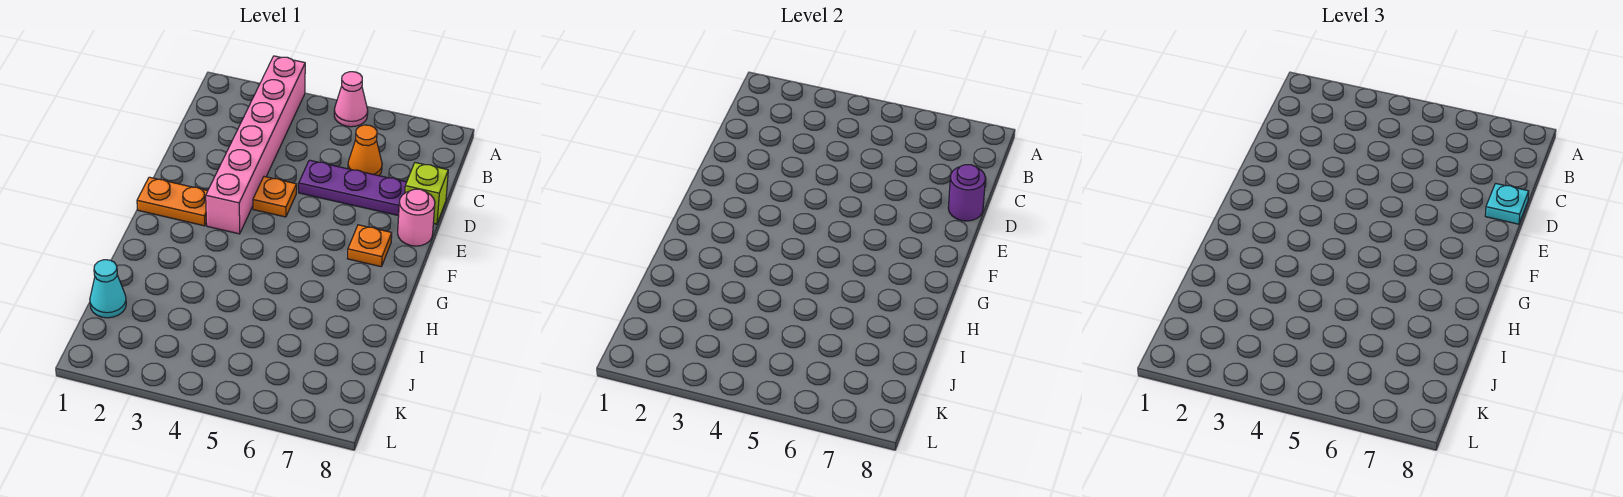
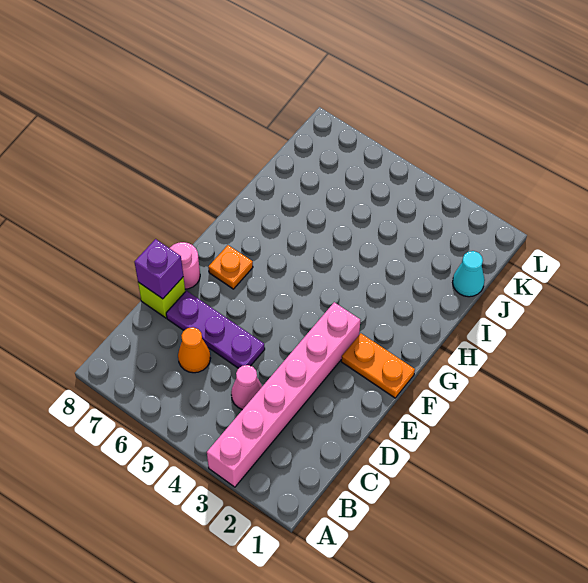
pink 1x1 cone [334,72,368,127] -> pink 1x1 cone moved to [231,365,262,410]
purple 1x1 round brick [948,165,985,221] -> purple 1x1 brick [134,239,183,299]
cyan 1x1 plate [1485,183,1529,224] -> none
orange 1x1 plate [253,177,297,217] -> none

